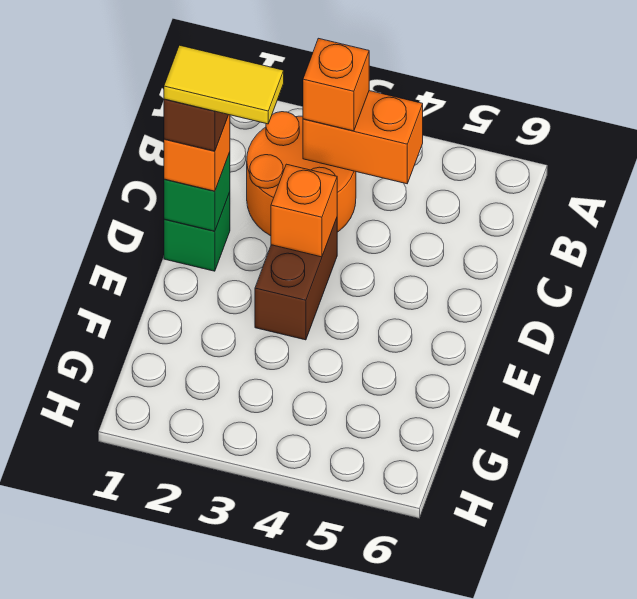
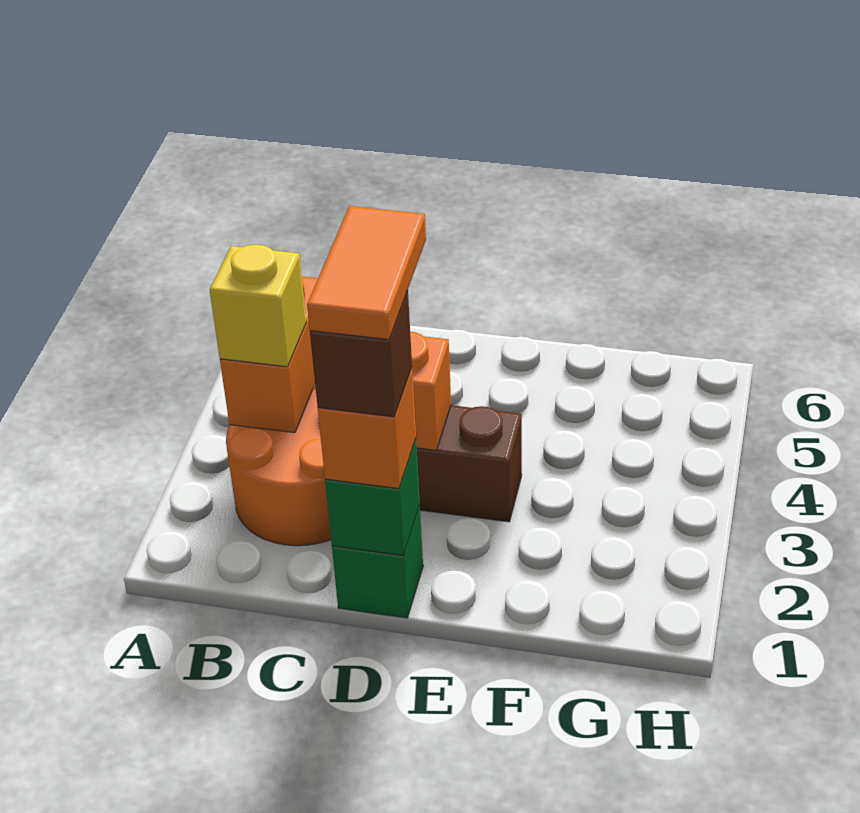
orange 1x1 brick [303,38,369,131] -> yellow 1x1 brick [210,245,306,367]
yellow 1x2 tile [164,45,284,124] -> orange 1x2 tile [307,206,426,340]

